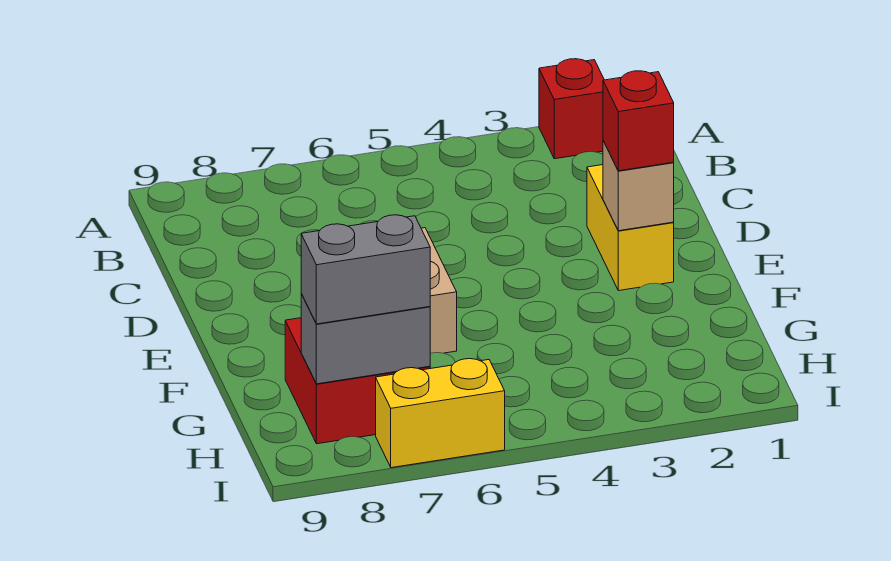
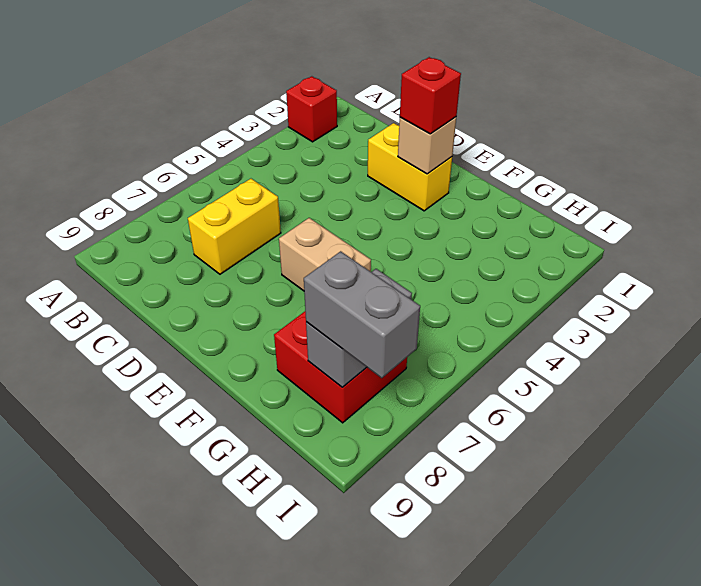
grey 1x2 brick [301,215,430,324] -> grey 1x2 brick turned to [304,251,420,378]
yellow 1x2 brick [376,359,505,468] -> yellow 1x2 brick moved to [188,179,281,274]

